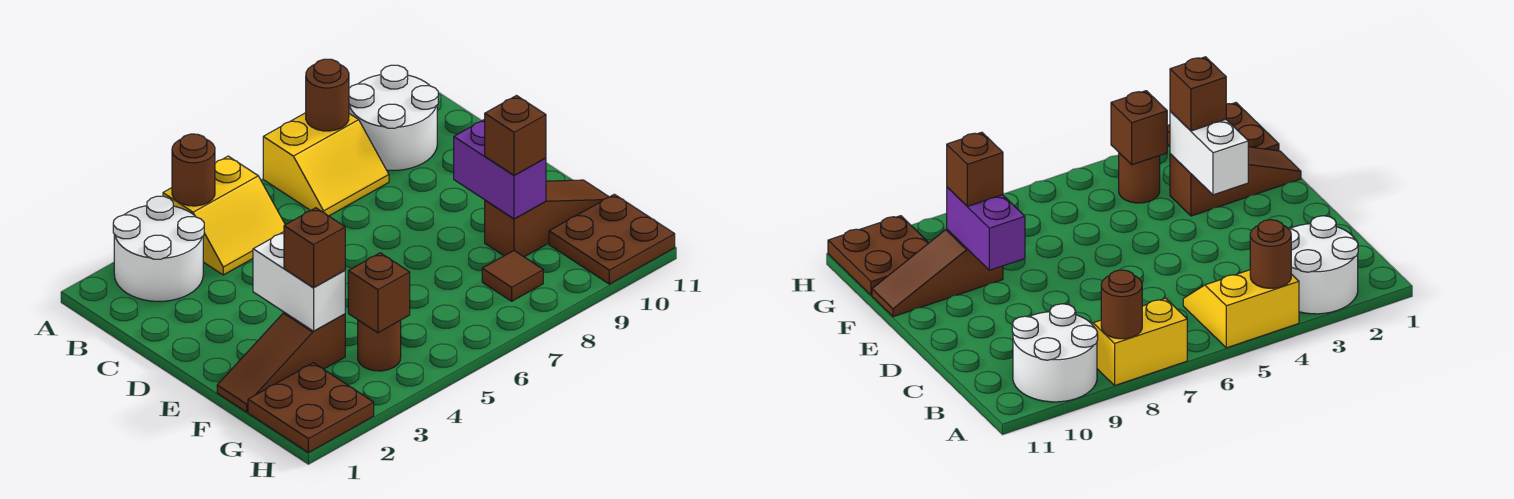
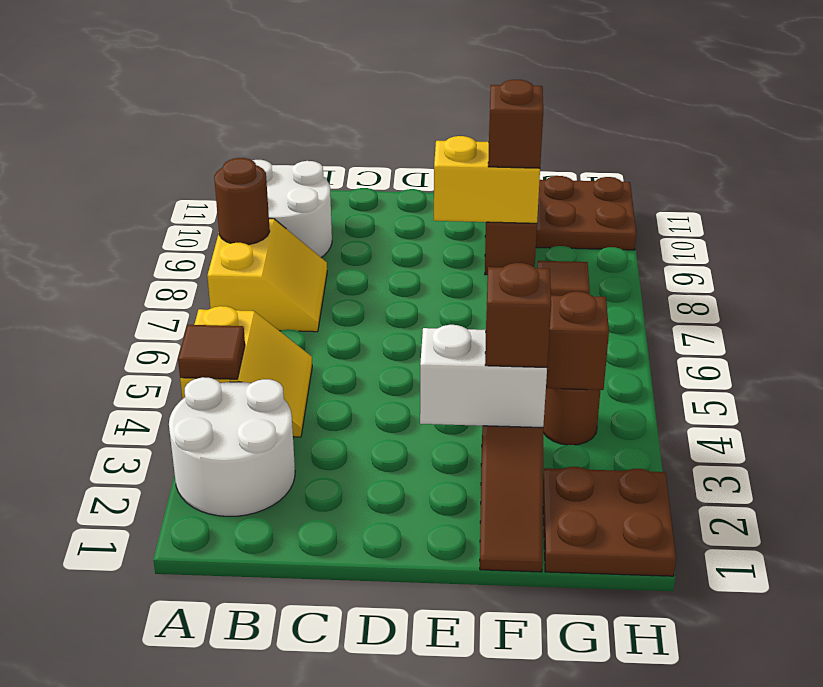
brown 1x1 round brick [172,134,215,206] -> brown 1x1 tile [178,325,245,379]
purple 1x2 brick [454,119,546,219] -> yellow 1x2 brick [434,136,540,223]

